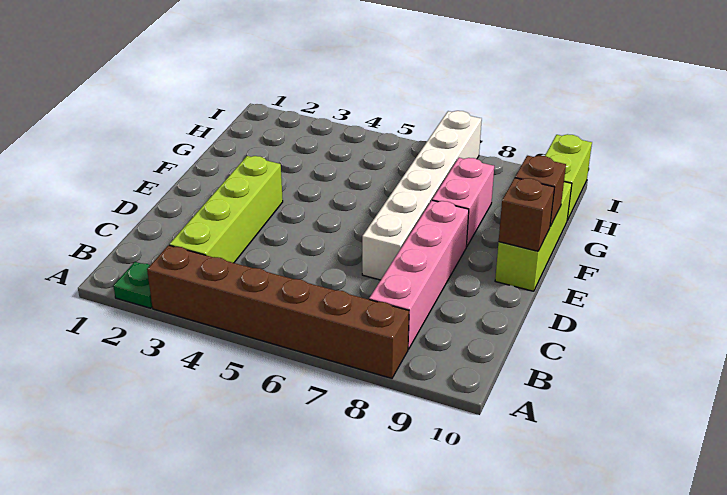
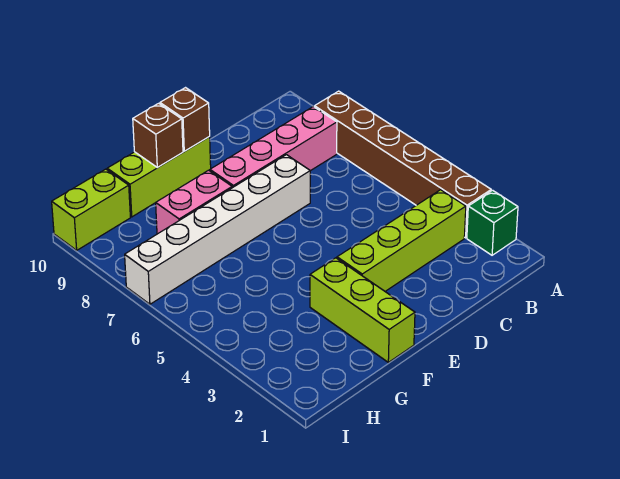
green 1x1 plate [114,262,152,308] -> green 1x1 brick [467,190,518,255]
none -> lime 1x3 brick [310,258,415,362]

